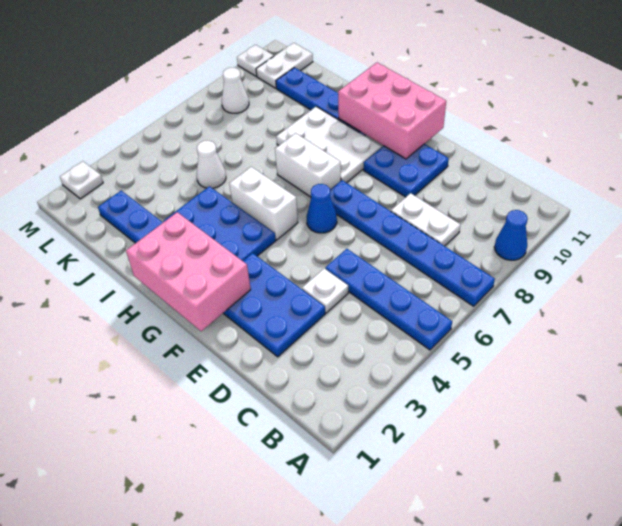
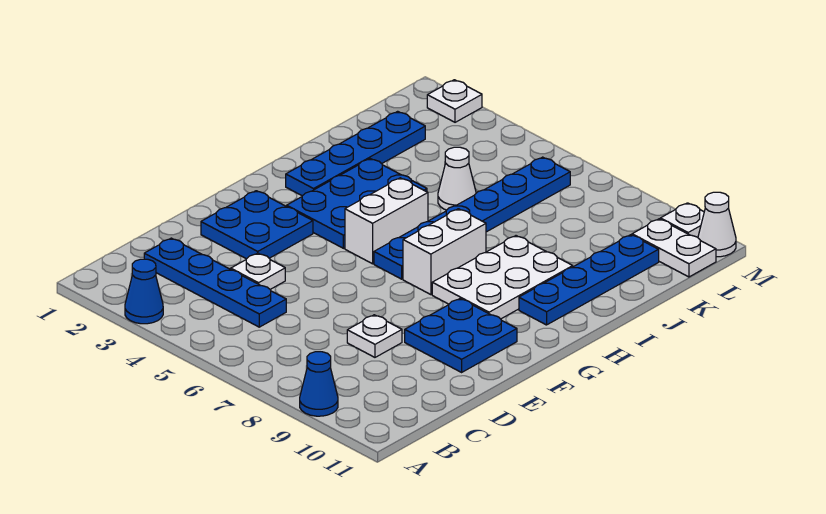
blue 1x4 plate [325,249,452,350] -> blue 1x4 plate turned to [144,238,286,327]
blue 1x6 plate [330,180,495,306] -> blue 1x6 plate moved to [374,157,570,279]
white 1x2 plate [391,193,460,246] -> white 1x1 plate [347,315,402,357]
blue 2x3 plate [223,253,325,357] -> blue 2x2 plate [201,191,313,259]
pink 2x3 brick [126,212,251,331] -> none
blue 1x1 cone [306,184,337,233] -> blue 1x1 cone moved to [125,259,163,324]
pink 2x3 brick [338,63,446,159] -> none
white 1x1 cone [222,68,249,113] -> white 1x1 cone moved to [698,192,736,257]

